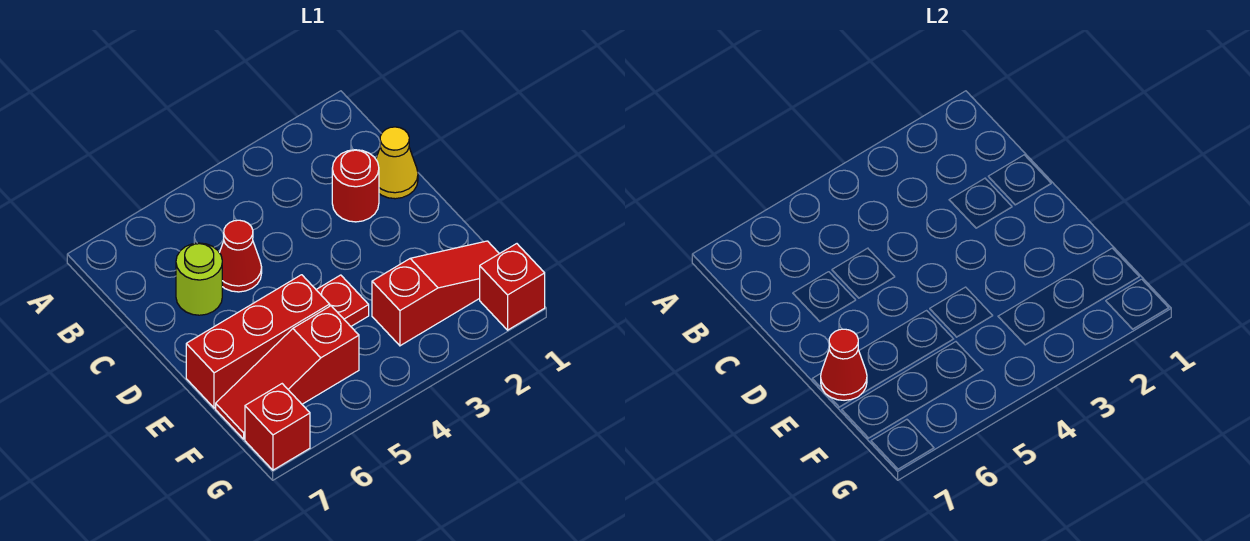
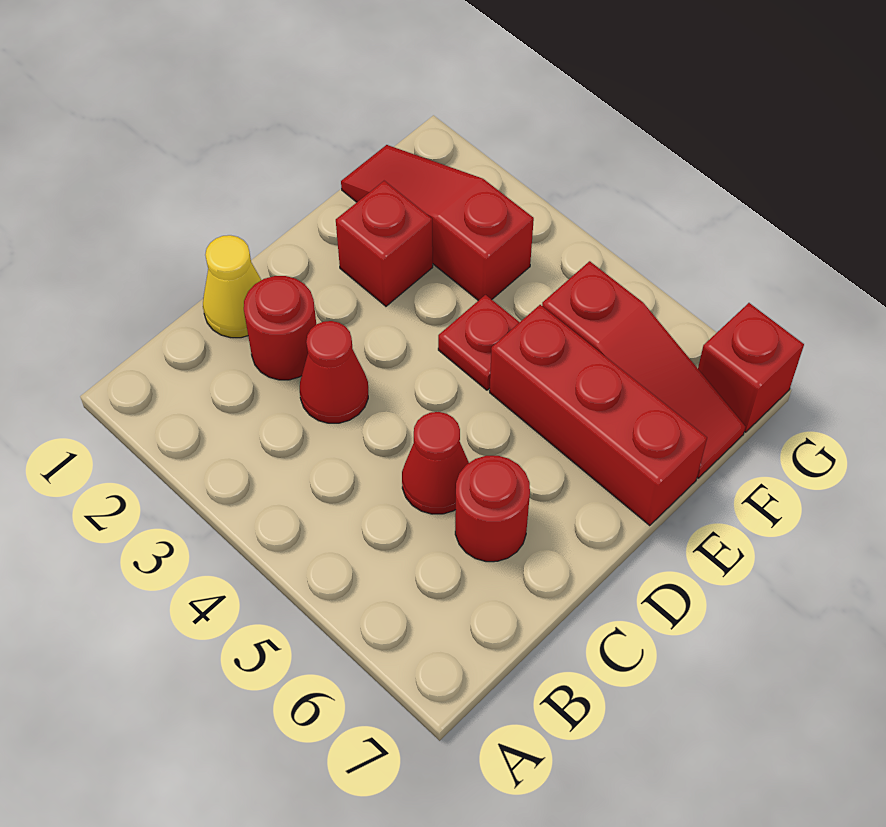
lime 1x1 round brick [176,243,222,315] -> red 1x1 round brick [455,456,530,562]
red 1x1 cone [821,329,867,400] -> red 1x1 cone moved to [300,321,368,423]
red 1x1 brick [480,244,545,330] -> red 1x1 brick moved to [336,181,433,306]

